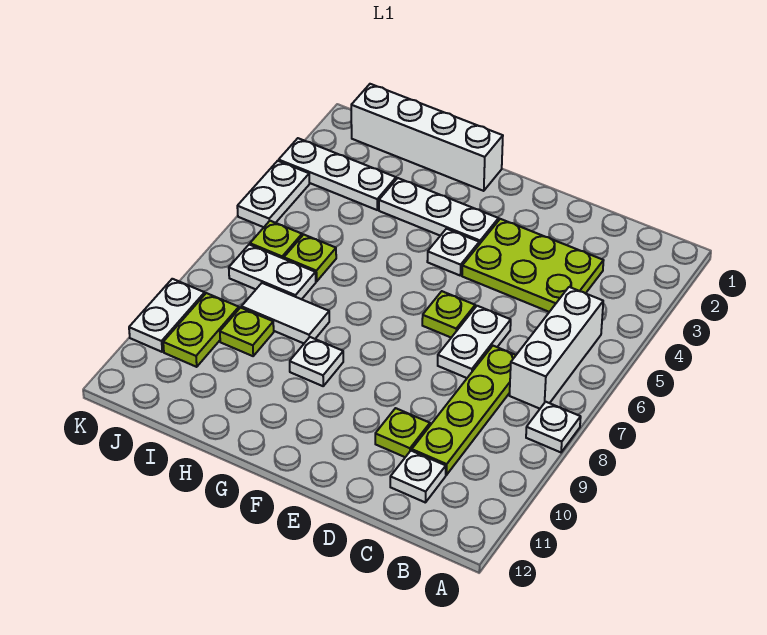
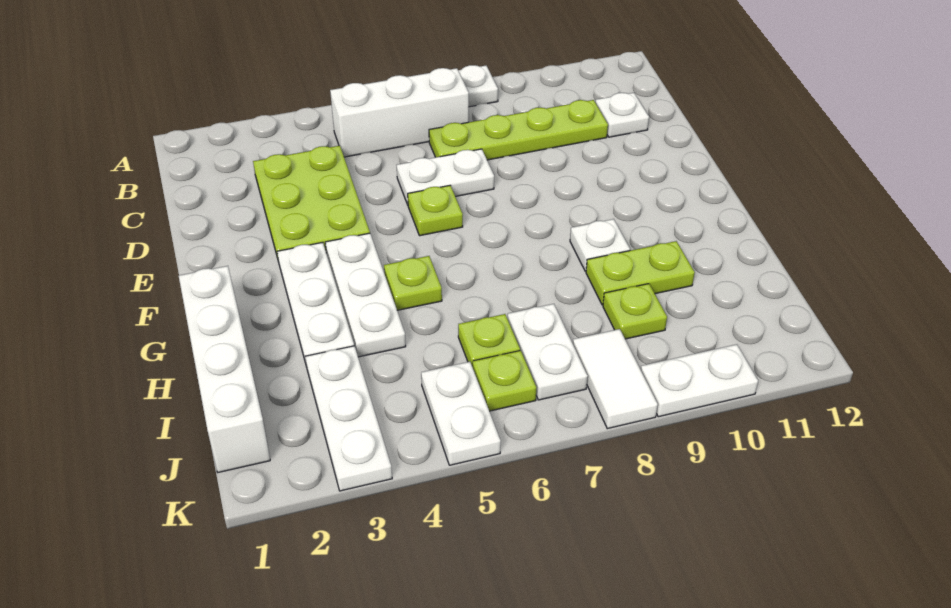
lime 1x1 plate [375,408,430,457] -> lime 1x1 plate moved to [384,256,442,310]
white 1x1 plate [427,229,479,275] -> white 1x3 plate [325,233,406,357]
white 1x2 tile [242,283,329,343] -> white 1x2 tile moved to [573,329,658,429]
lime 1x2 plate [163,293,239,367] -> lime 1x2 plate moved to [586,241,695,305]
white 1x2 plate [237,161,309,227] -> white 1x2 plate turned to [421,362,501,465]

